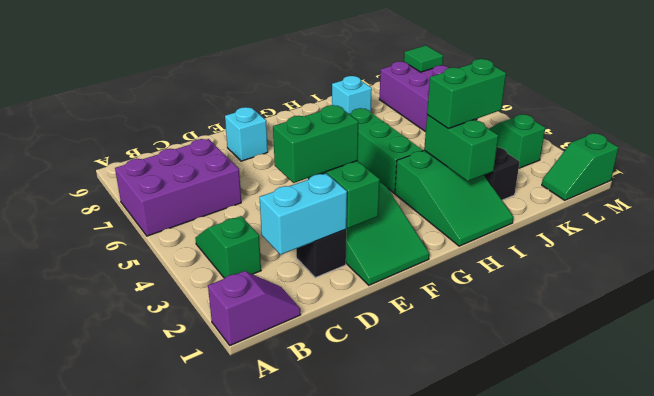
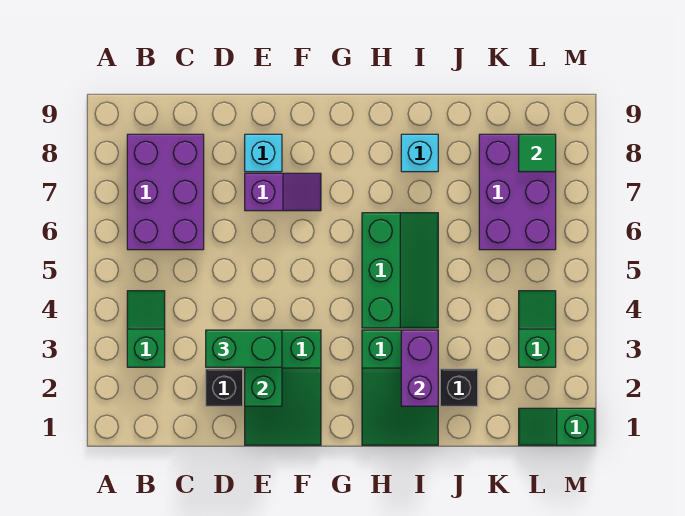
purple 1x2 slope [208,271,301,345] -> purple 1x2 slope moved to [245,173,321,211]
purple 2x3 brick [115,139,241,236] -> purple 2x3 brick turned to [127,134,204,250]
cyan 1x2 brick [260,173,347,255] -> none
green 1x2 brick [424,115,498,181] -> purple 1x2 brick [401,330,438,406]
green 1x2 brick [427,59,506,128] -> none

